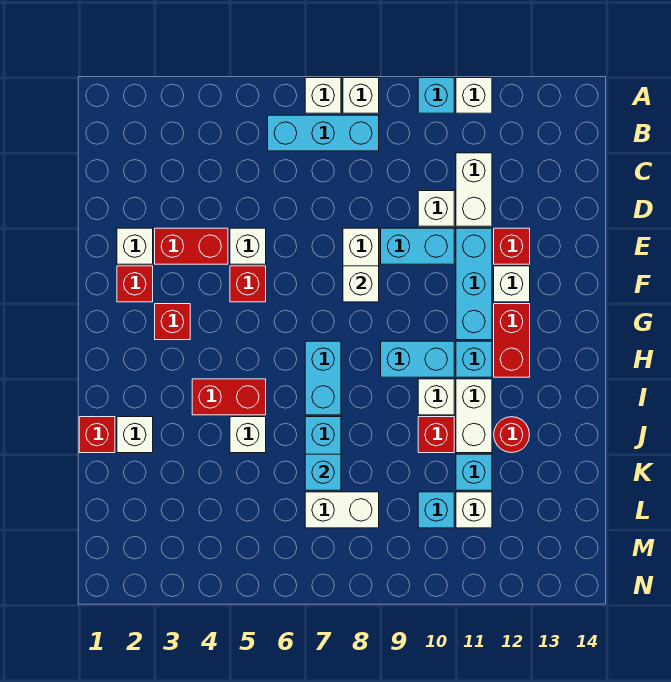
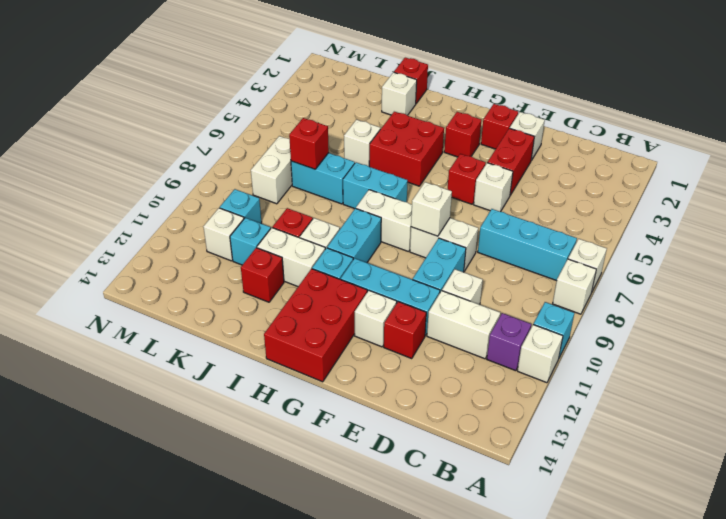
cyan 1x3 brick [268,115,379,151] -> cyan 1x3 brick turned to [478,209,577,281]
none -> purple 1x1 brick [487,313,531,371]
none -> white 1x2 brick [356,190,412,252]
red 1x2 brick [494,304,530,377] -> red 2x3 brick [264,269,367,382]
red 1x2 brick [192,379,266,415] -> red 2x2 brick [369,112,444,186]
red 1x1 round brick [494,417,530,453] -> red 1x1 brick [241,248,284,302]
cyan 1x1 brick [305,454,341,490] -> red 1x1 brick [289,118,329,169]

